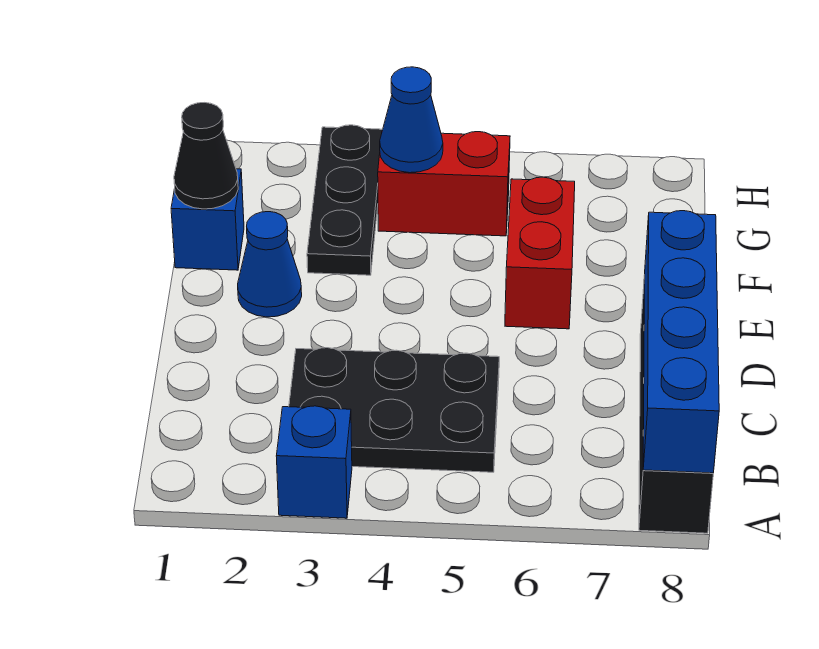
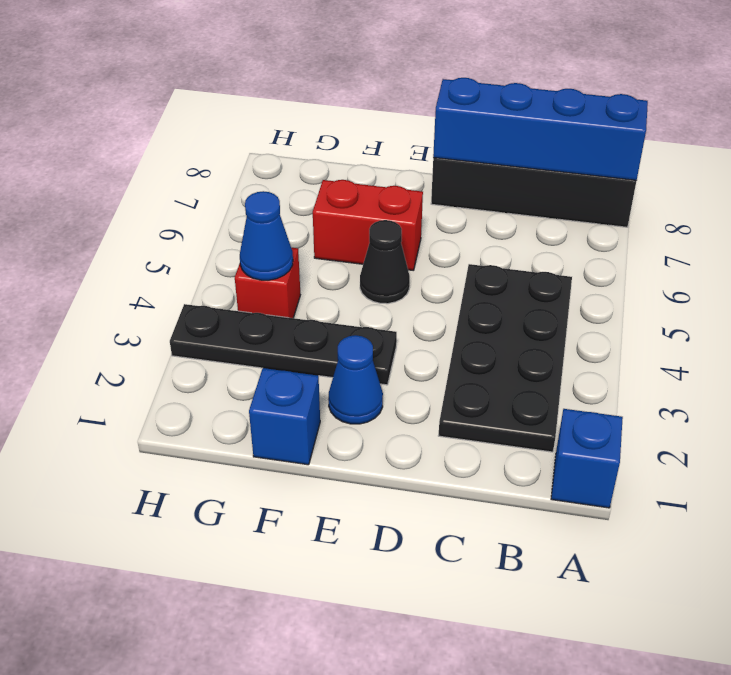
blue 1x1 brick [276,406,352,518] -> blue 1x1 brick moved to [551,409,623,508]
black 2x3 plate [289,348,499,472] -> black 2x4 plate [438,264,572,452]
black 1x1 cone [174,103,238,209] -> black 1x1 cone moved to [360,220,410,304]
black 1x3 plate [307,125,383,275] -> black 1x4 plate [170,304,397,385]
red 1x2 brick [378,132,510,236] -> red 1x1 brick [235,248,300,318]

